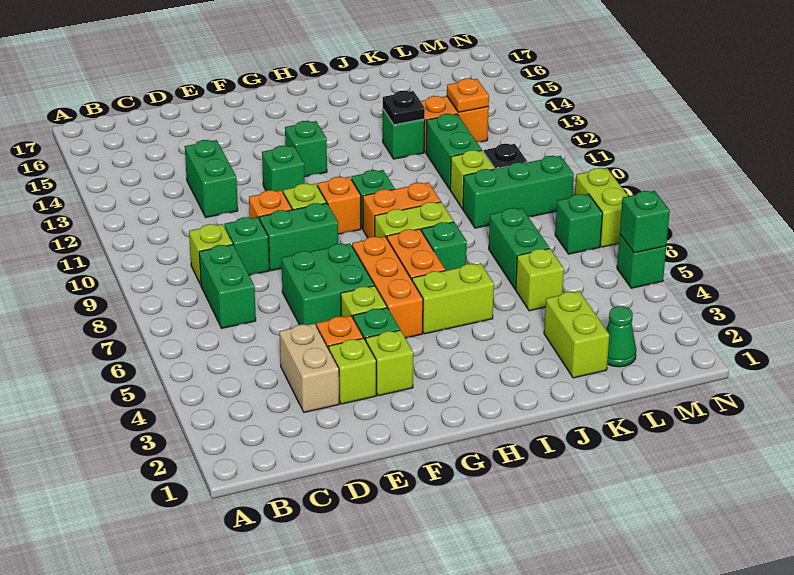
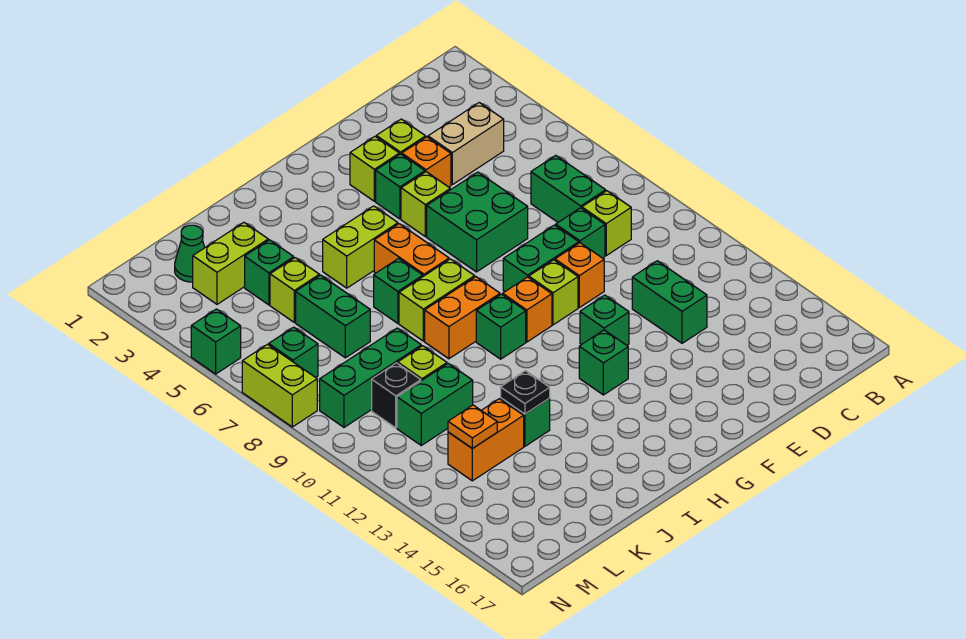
tan 1x2 brick [280,323,339,412] -> tan 1x2 brick turned to [428,103,504,185]
orange 1x3 brick [352,236,423,338] -> none
lime 1x2 brick [544,291,609,378] -> lime 1x2 brick turned to [193,222,268,304]
green 1x2 brick [426,114,482,189] -> green 1x2 brick turned to [397,363,473,445]
green 1x1 brick [620,191,670,253] -> green 1x1 brick moved to [245,240,294,305]

